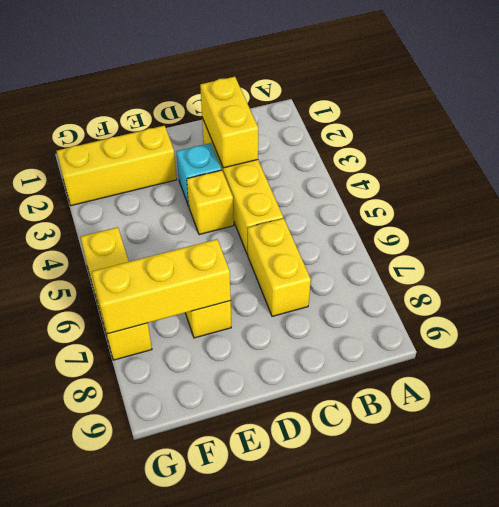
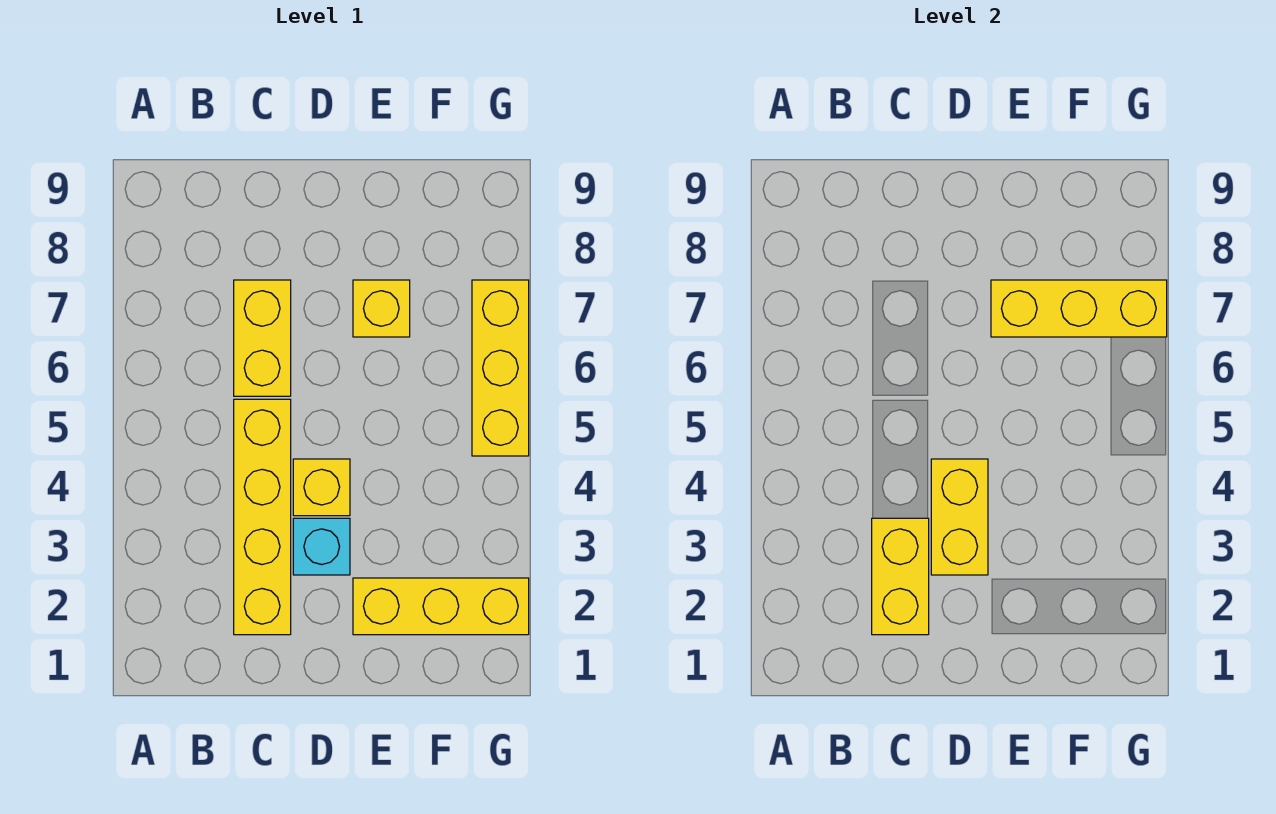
none -> yellow 1x2 brick [931,459,988,575]

